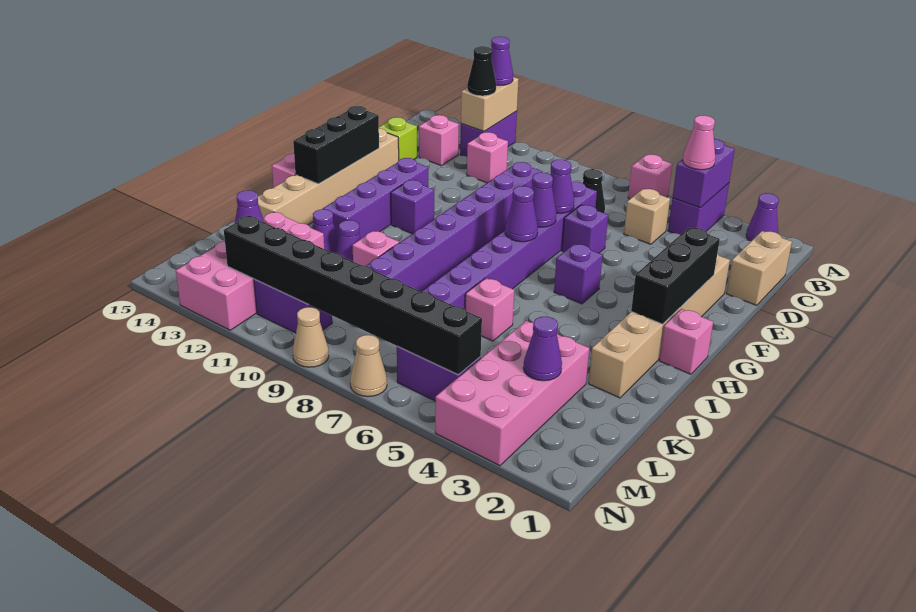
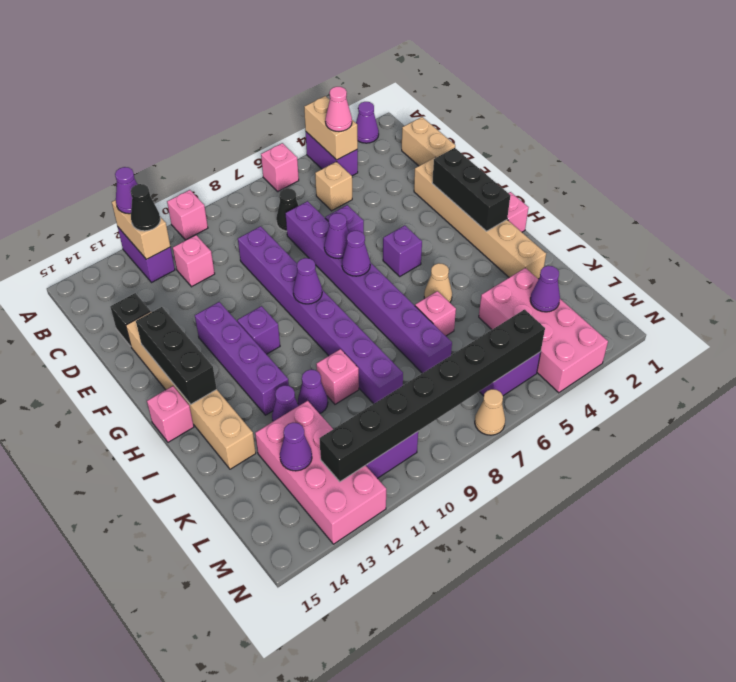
purple 1x2 brick [672,139,735,208] -> tan 1x2 brick [304,96,358,160]
pink 1x1 brick [419,115,459,166] -> pink 1x1 brick moved to [167,190,208,240]
lime 1x1 brick [379,117,417,160] -> black 1x1 brick [110,293,150,346]
purple 1x1 cone [550,160,574,213] -> purple 1x1 cone moved to [293,258,322,304]
tan 1x1 cone [293,307,329,367] -> tan 1x1 cone moved to [424,263,452,302]

